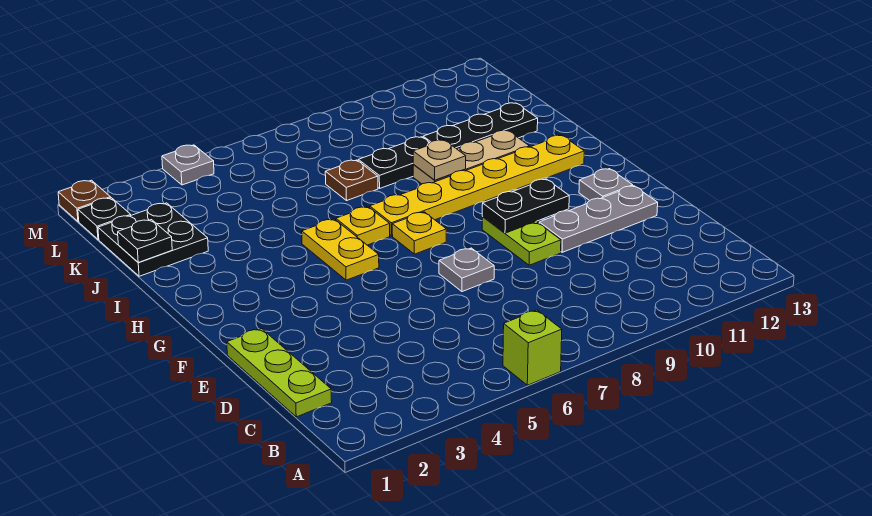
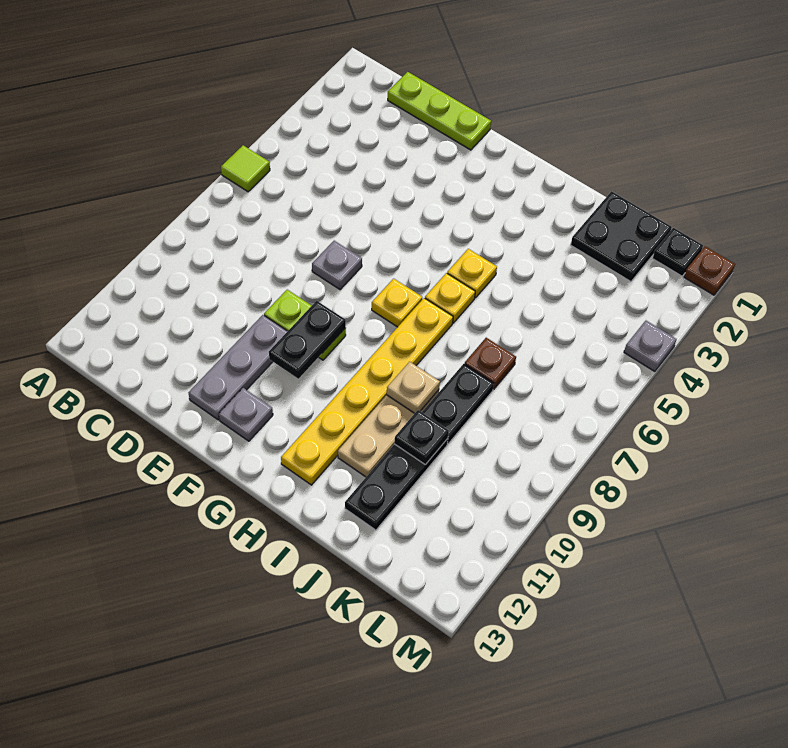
lime 1x1 brick [503,310,562,385] -> lime 1x1 tile [221,145,270,192]
yellow 1x2 plate [302,219,379,280] -> yellow 1x1 plate [447,249,497,298]
black 1x1 plate [118,220,172,262] -> black 1x1 plate moved to [395,410,449,465]

